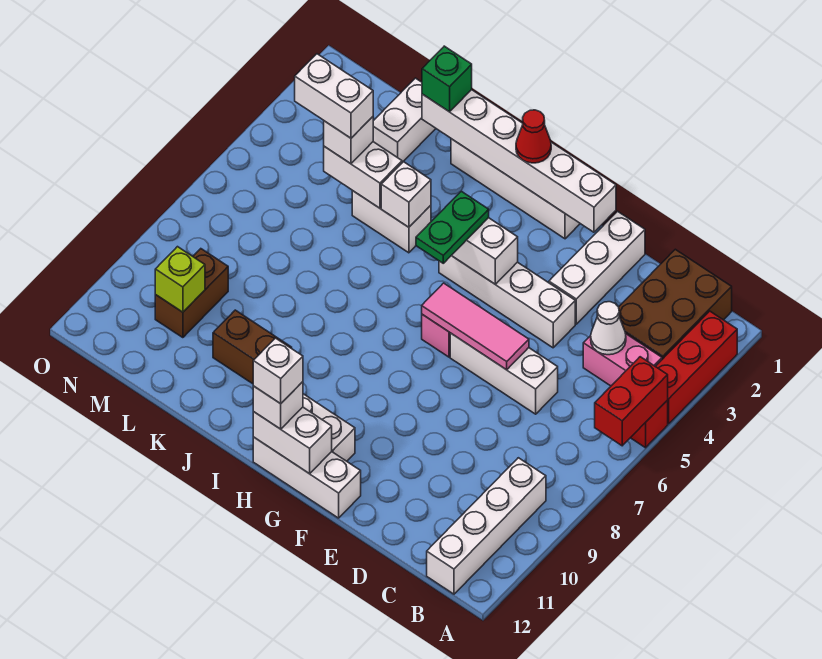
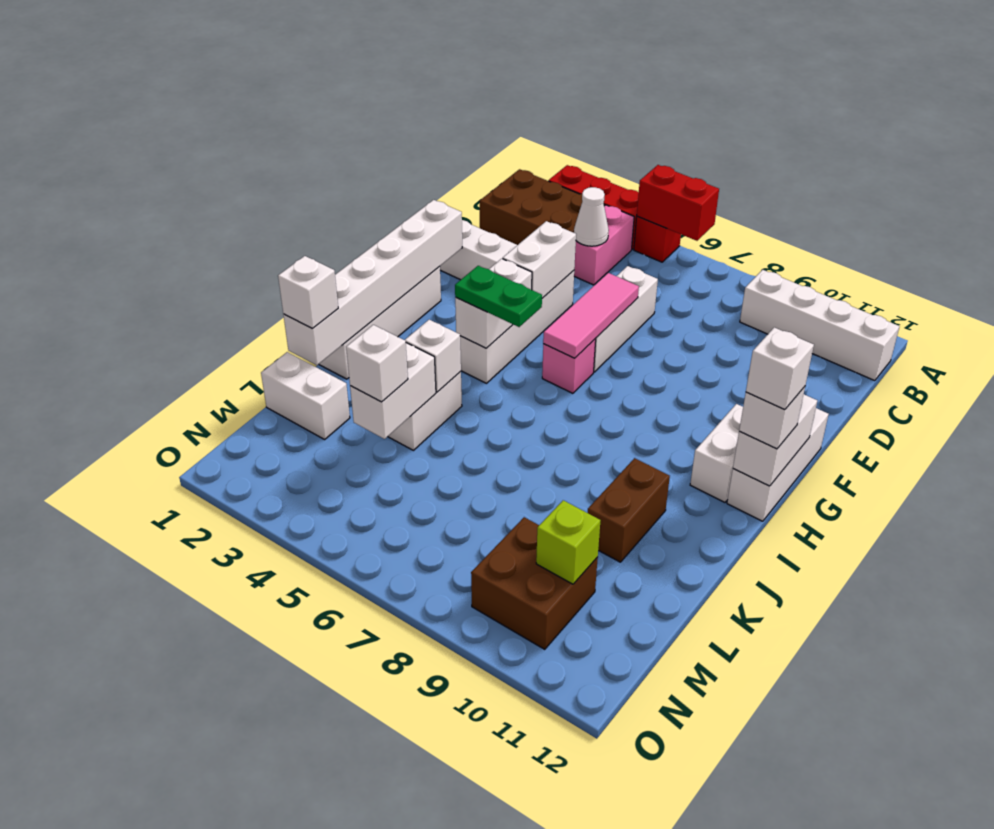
red 1x1 cone [516,110,551,163] -> none
green 1x1 brick [422,46,472,112] -> white 1x1 brick [278,256,338,329]
white 1x2 brick [295,54,373,138] -> white 1x2 brick moved to [503,221,576,298]
brown 1x2 brick [155,249,228,338] -> brown 2x2 brick [471,517,598,649]

